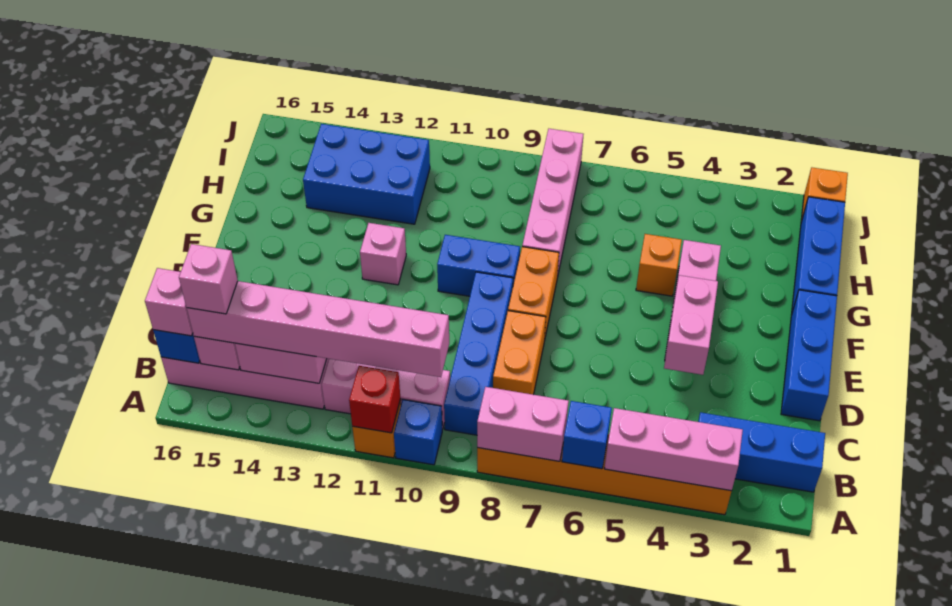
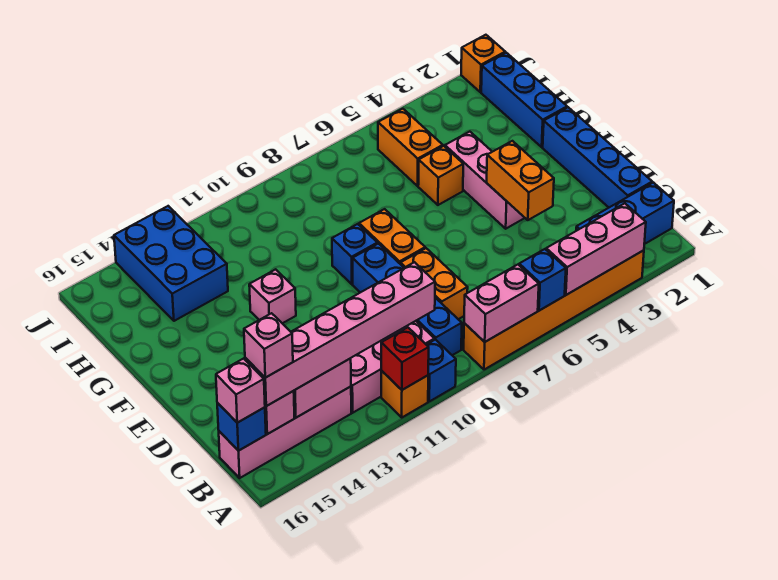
blue 1x3 brick [781,290,837,421] -> blue 1x4 brick [543,107,652,207]
pink 1x2 brick [664,275,718,375] -> orange 1x2 brick [487,141,554,220]
blue 1x2 brick [437,235,520,296] -> blue 1x1 brick [332,224,377,284]
pink 1x4 brick [522,129,583,278] -> none
none -> orange 1x2 brick [378,109,443,186]
blue 2x3 brick [303,124,430,224] -> blue 2x3 brick turned to [114,206,228,321]

